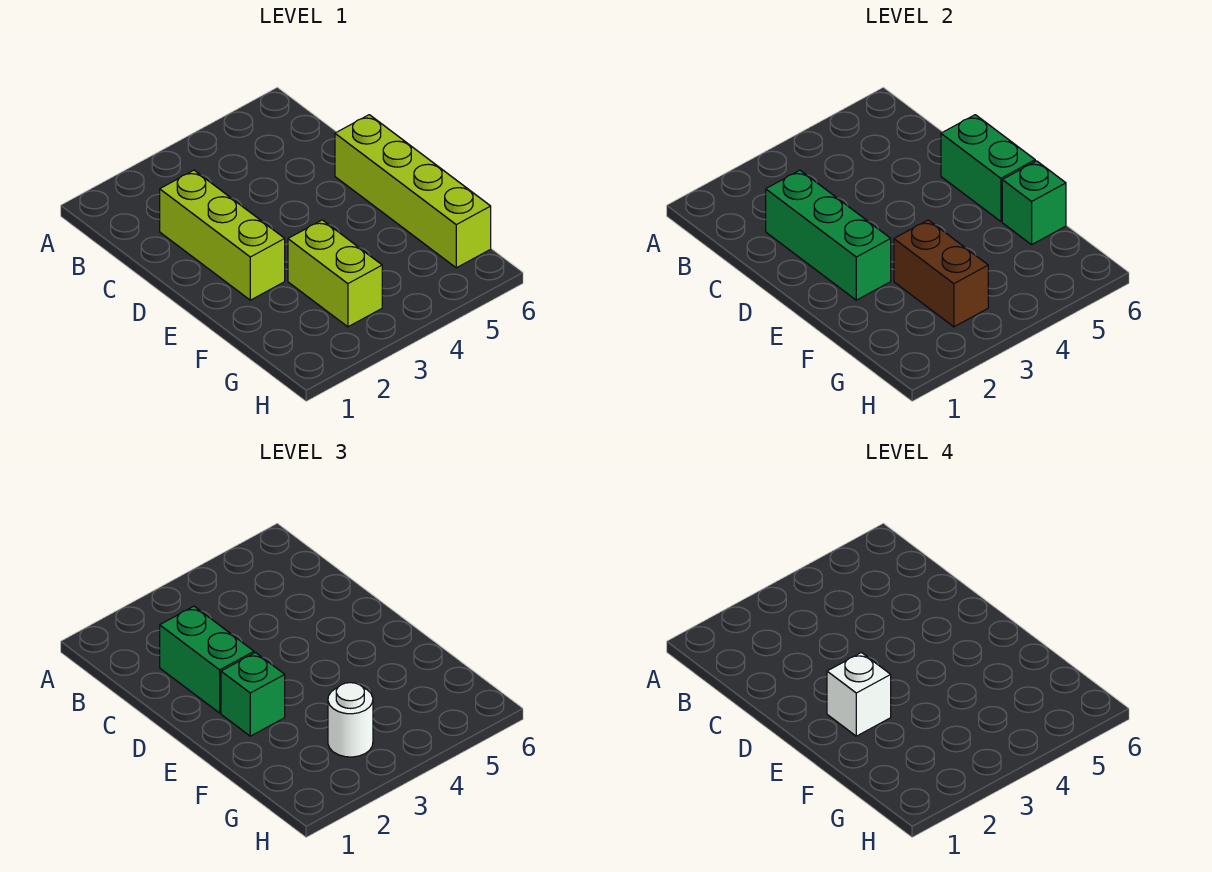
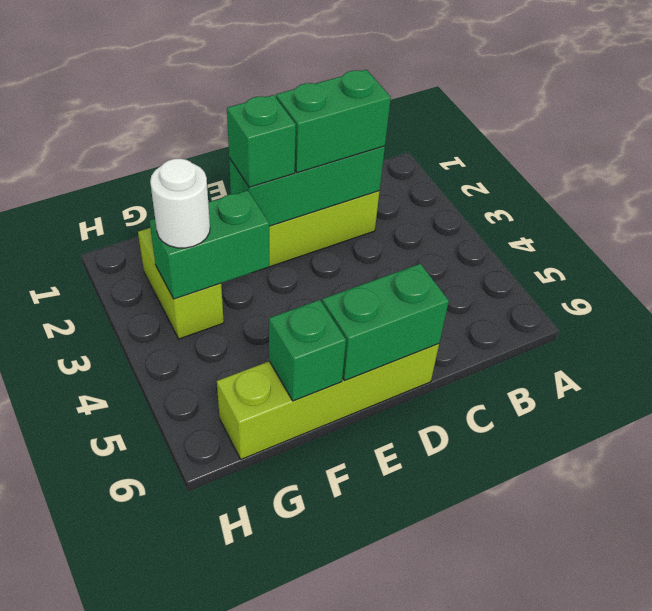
white 1x1 brick [827,653,891,736] -> none
lime 1x2 brick [288,220,382,327] -> lime 1x2 brick turned to [138,228,224,339]
brown 1x2 brick [894,220,988,327] -> green 1x2 brick [149,190,269,299]

